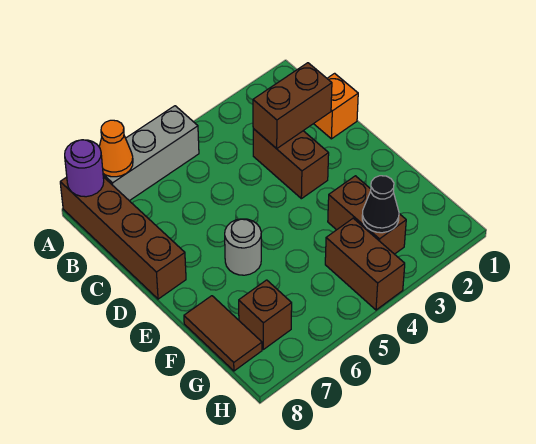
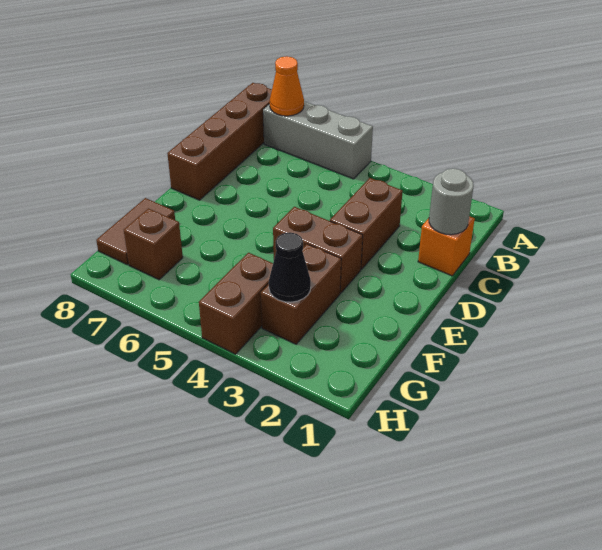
purple 1x1 round brick [65,140,104,197] -> none
brown 1x2 brick [253,63,332,149] -> brown 1x2 brick moved to [273,207,363,293]
grey 1x1 round brick [225,219,261,275] -> grey 1x1 round brick moved to [429,168,474,235]

